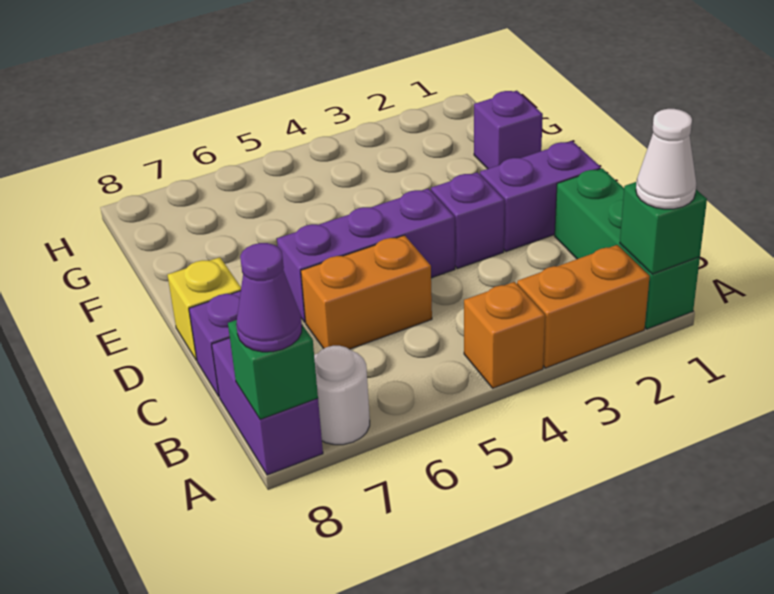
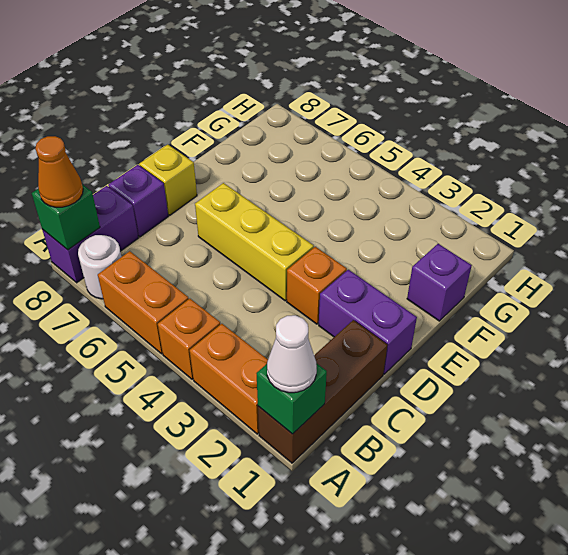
green 1x3 brick [555,168,700,329] -> brown 1x3 brick [258,320,388,463]
purple 1x1 cone [236,243,302,352] -> orange 1x1 cone [35,136,83,207]
orange 1x2 brick [301,235,432,349] -> orange 1x2 brick moved to [98,251,189,354]
purple 1x1 brick [431,172,504,269] -> orange 1x1 brick [287,247,347,324]
purple 1x3 brick [277,188,455,322] -> yellow 1x3 brick [195,183,314,301]

